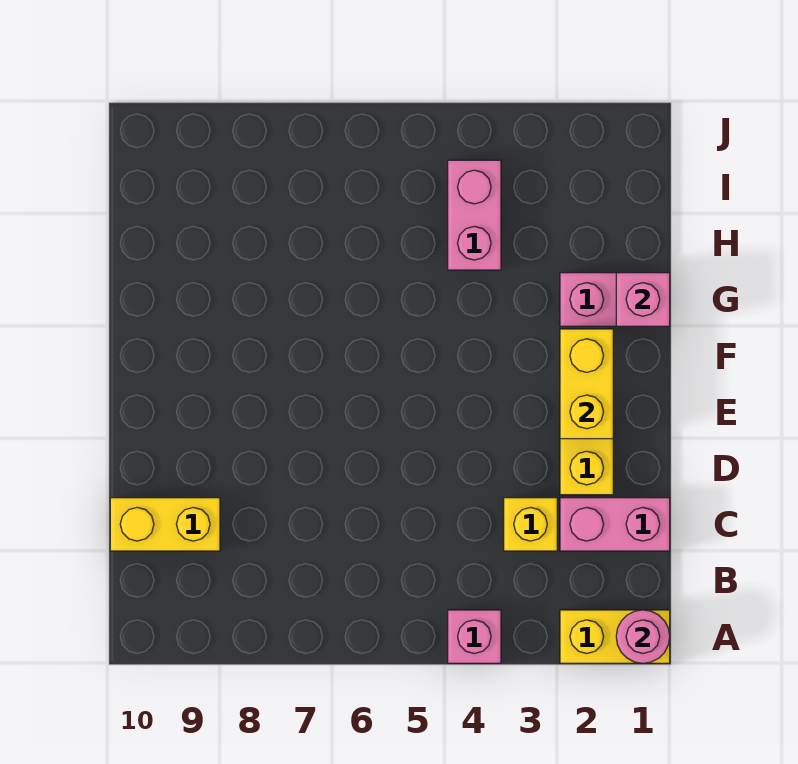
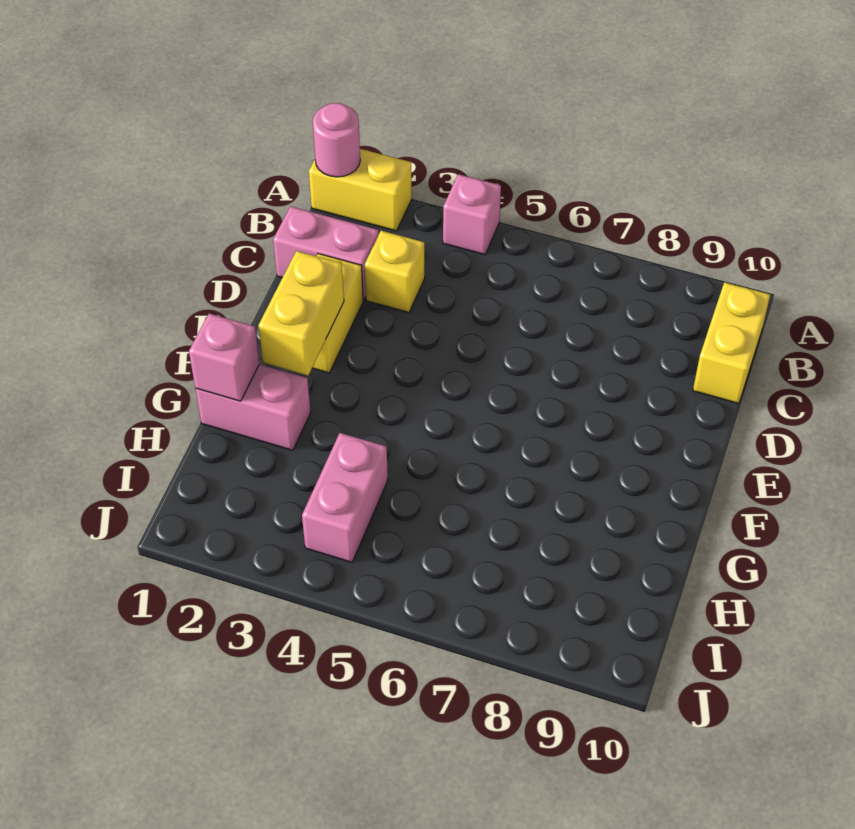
yellow 1x2 brick [110,498,220,551] -> yellow 1x2 brick turned to [693,282,770,404]

